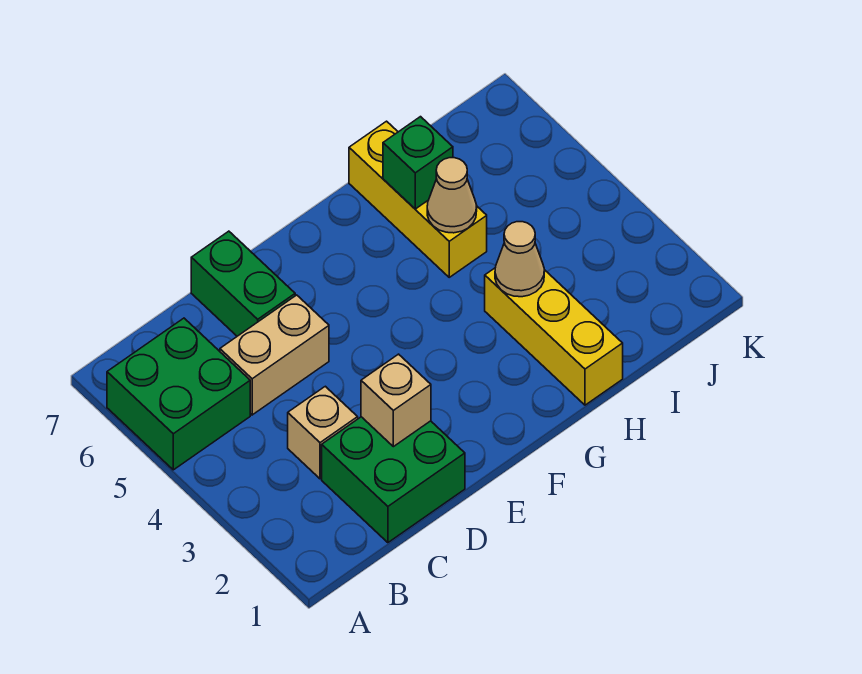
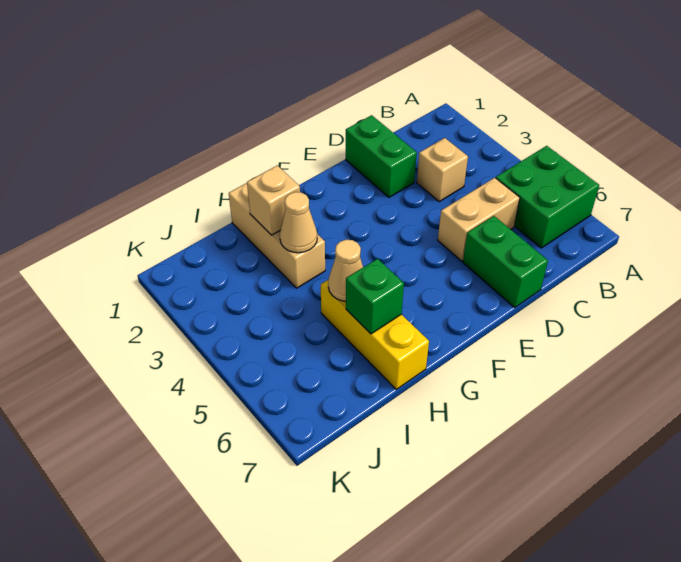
green 2x2 brick [322,417,465,543] -> green 1x2 brick [346,115,417,197]
tan 1x1 brick [361,354,431,447] -> tan 1x1 brick moved to [247,165,300,235]
yellow 1x3 brick [485,268,623,405] -> tan 1x3 brick [229,183,325,288]

